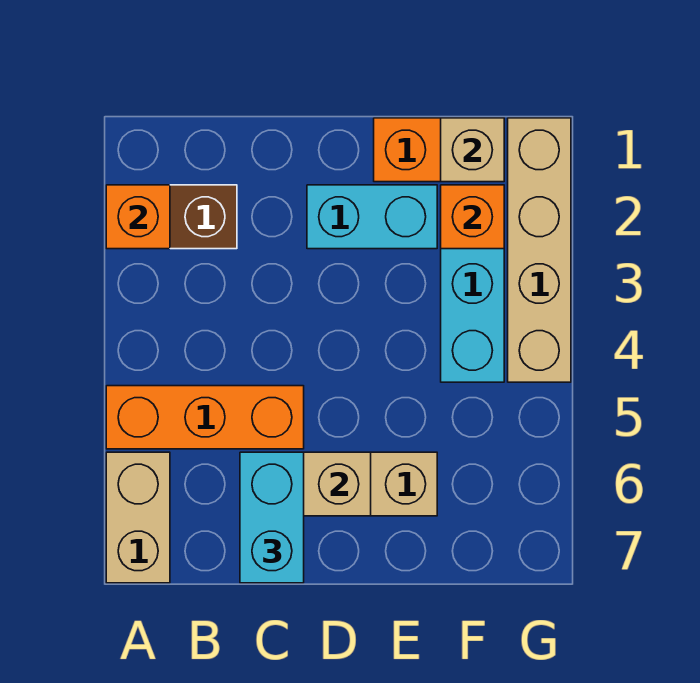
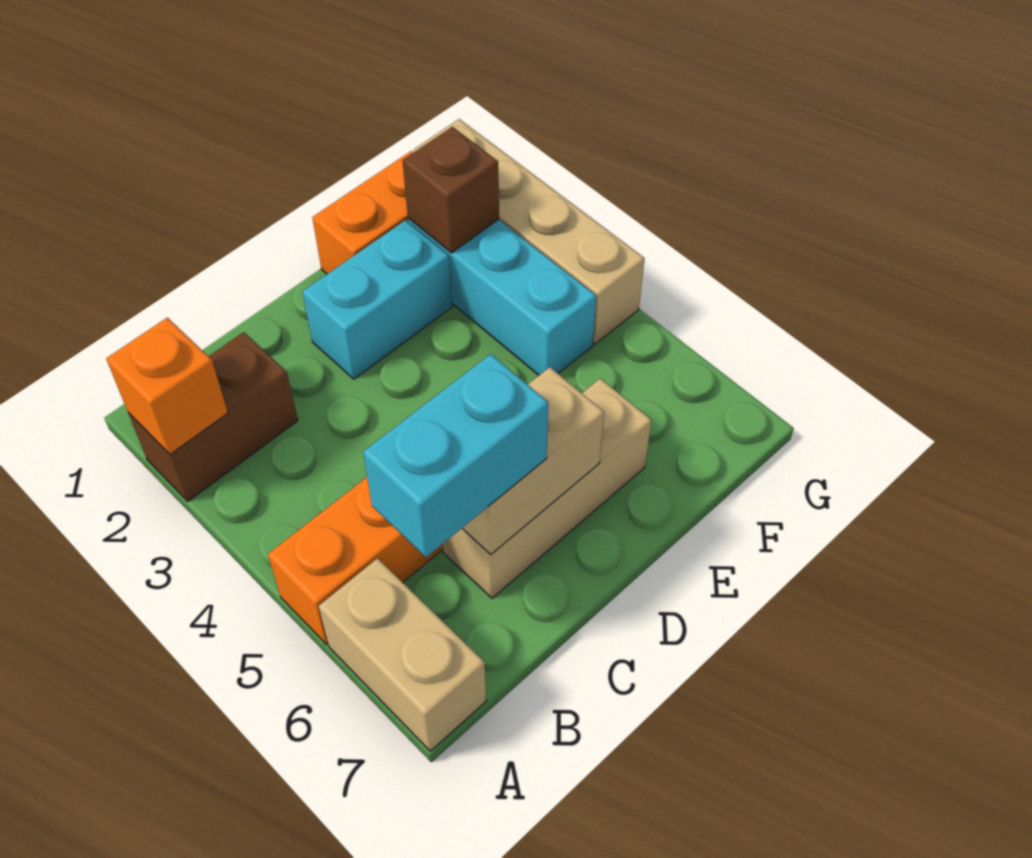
cyan 1x2 brick [240,452,304,583] -> cyan 1x2 brick turned to [363,354,548,557]
tan 1x1 brick [441,118,504,182] -> none
orange 1x1 brick [441,185,504,249] -> brown 1x1 brick [402,127,499,253]

